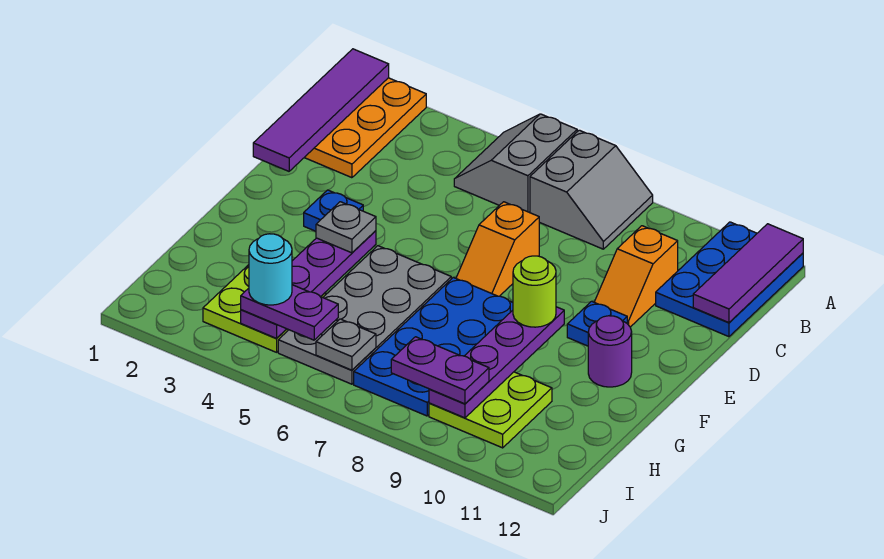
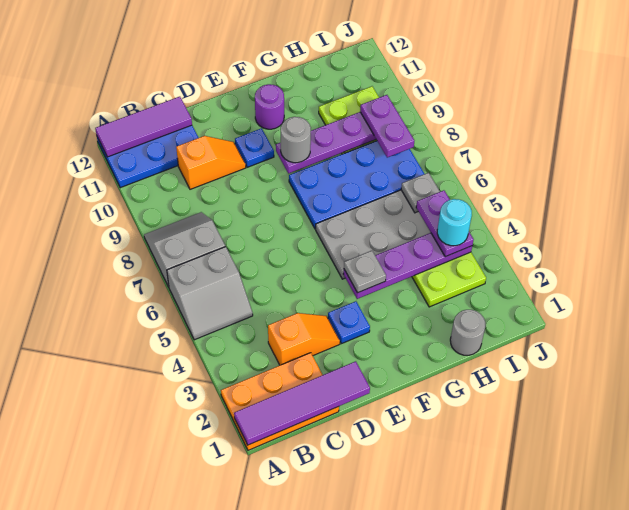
orange 1x2 slope [456,202,539,296] -> orange 1x2 slope moved to [268,313,340,365]
lime 1x1 round brick [513,256,556,327] -> grey 1x1 round brick [281,117,311,163]
none -> grey 1x1 round brick [450,310,485,355]

